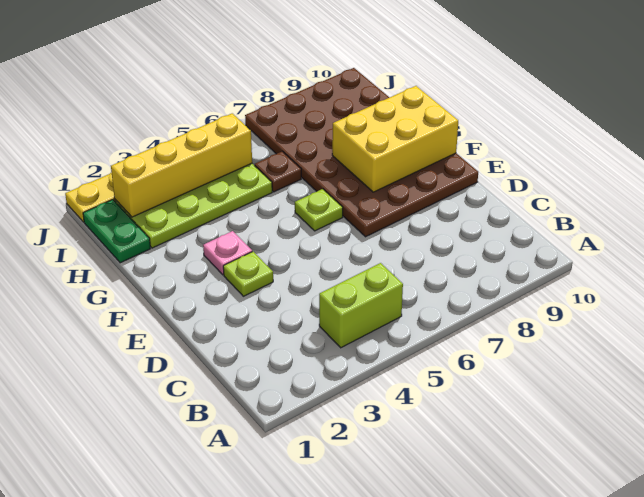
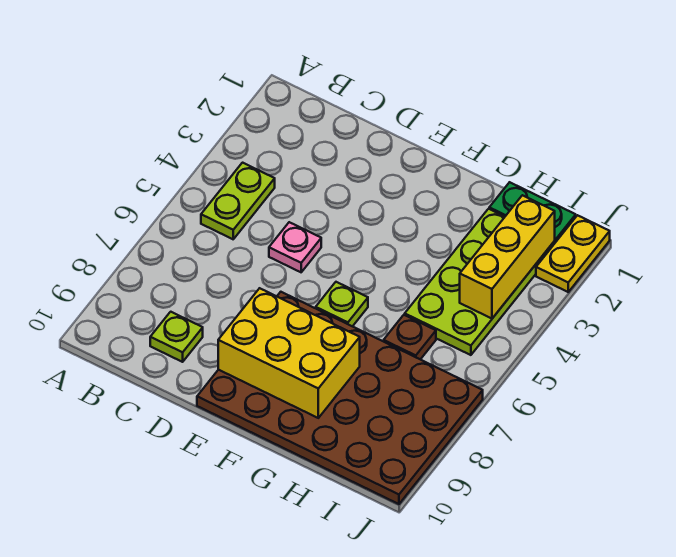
lime 1x2 brick [319,263,403,348] -> lime 1x2 plate [201,163,275,239]
lime 1x1 plate [223,252,273,296] -> lime 1x1 plate moved to [150,312,203,362]
pink 1x1 plate [203,231,252,275] -> pink 1x1 plate moved to [269,222,321,272]
yellow 2x3 brick [332,86,458,192] -> yellow 2x3 brick turned to [218,288,360,418]
yellow 1x4 brick [111,113,252,217] -> yellow 1x3 brick [460,195,555,319]

